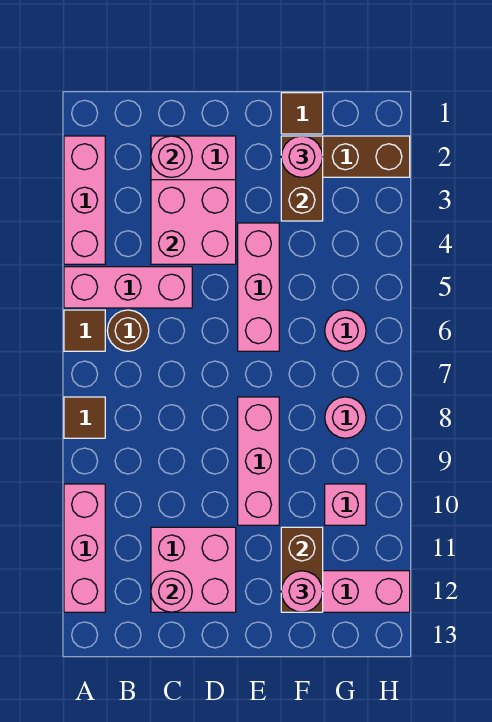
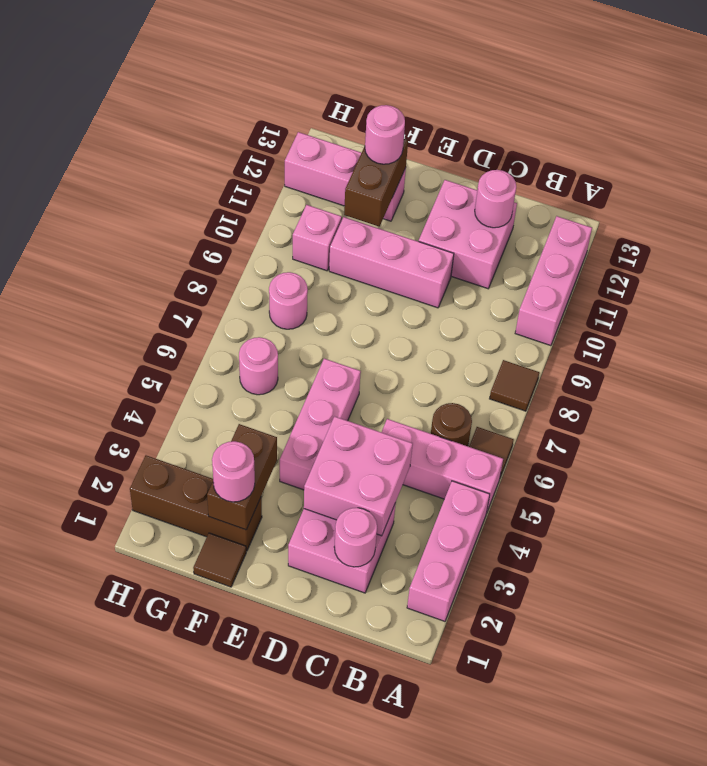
pink 1x3 brick [238,397,279,525] -> pink 1x3 brick turned to [329,217,454,308]

